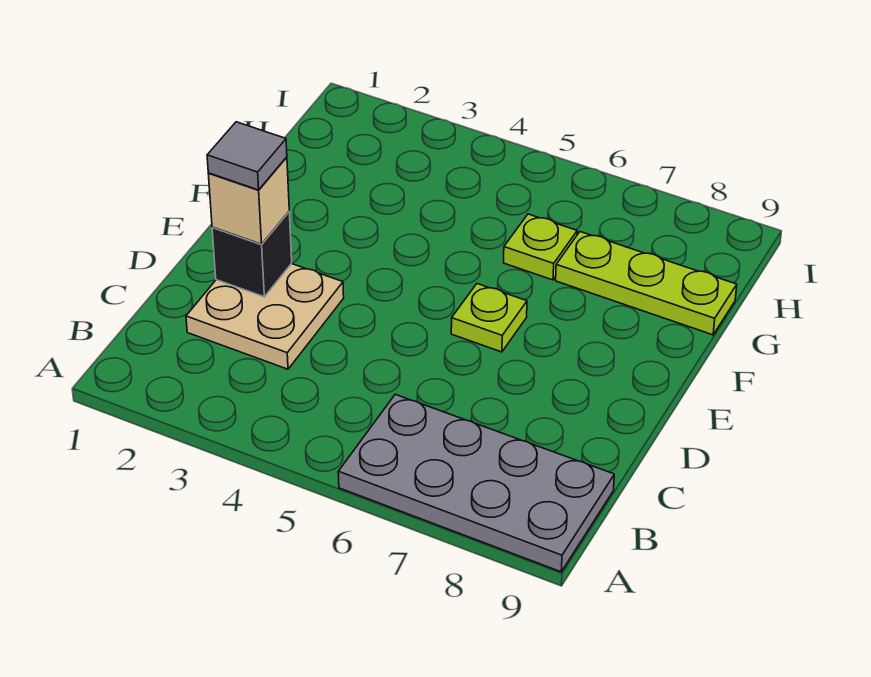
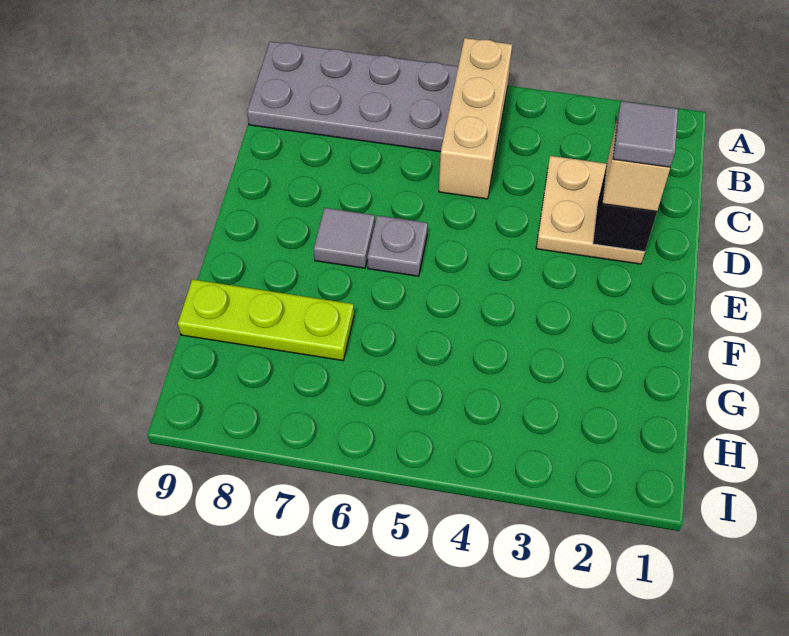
none -> tan 1x3 brick [439,38,512,199]
lime 1x1 plate [451,284,527,352] -> grey 1x1 plate [367,215,428,276]
none -> grey 1x1 tile [314,208,375,268]
lime 1x1 plate [504,214,577,280] -> none

